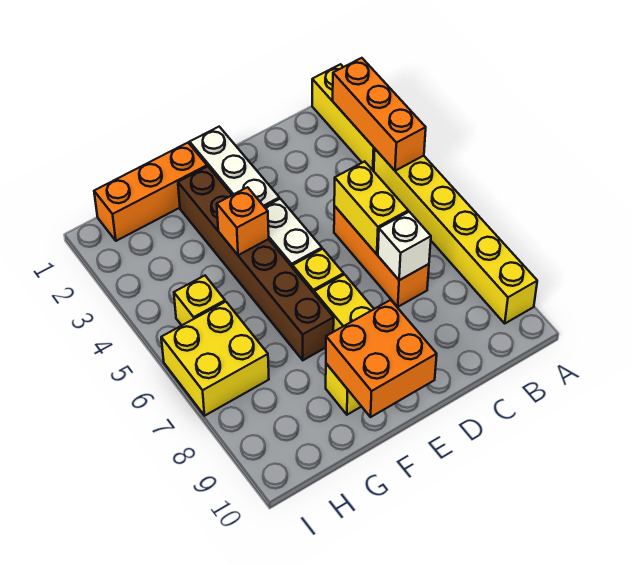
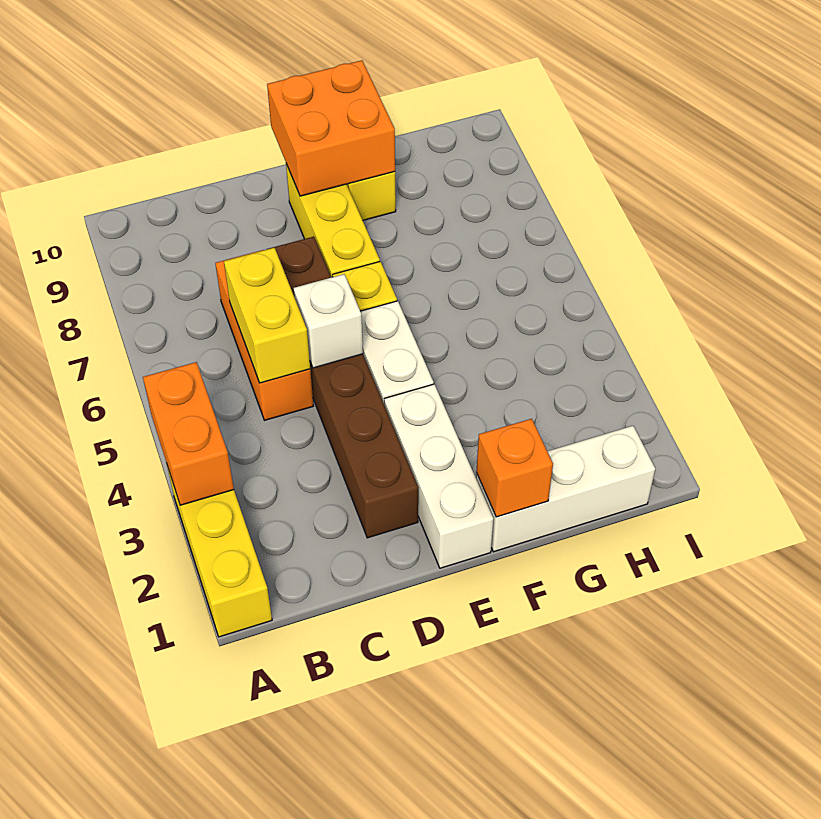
orange 1x3 brick [333,58,426,171] -> orange 1x2 brick [143,362,234,505]
yellow 1x6 brick [374,149,537,323] -> none
white 1x1 brick [378,212,431,280] -> white 1x1 brick moved to [294,274,363,368]
orange 1x3 brick [94,143,207,241] -> white 1x3 brick [476,426,655,552]
brown 1x6 brick [178,167,334,360] -> brown 1x6 brick moved to [266,237,418,538]
orange 1x1 brick [217,187,269,255] -> orange 1x1 brick moved to [476,419,553,517]
yellow 1x1 brick [174,276,225,325] -> none
yellow 2x2 brick [161,302,269,416] -> none

